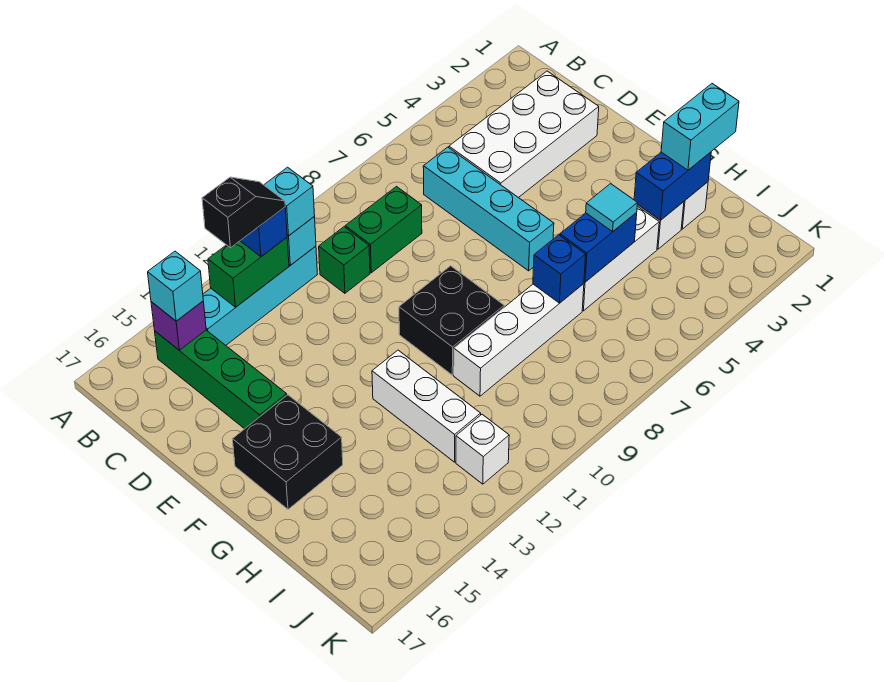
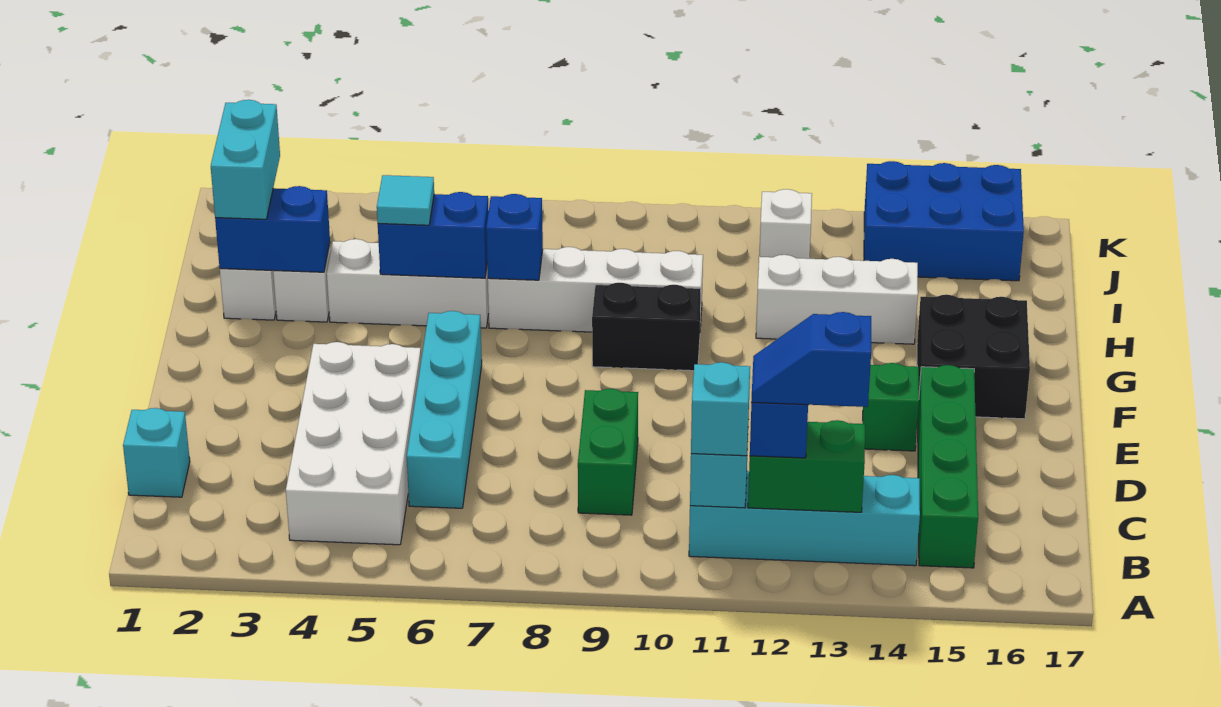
black 1x2 slope [202,177,285,248] -> blue 1x2 slope [751,312,871,407]
purple 1x1 brick [151,301,206,350] -> none
cyan 1x1 brick [148,251,203,321] -> cyan 1x1 brick moved to [123,408,190,497]
white 2x4 brick [449,71,599,198] -> white 2x4 brick turned to [286,342,421,545]
green 1x2 brick [345,187,422,273] -> green 1x2 brick turned to [578,389,638,515]
green 1x1 brick [319,227,370,293] -> green 1x1 brick moved to [863,363,919,451]
black 2x2 brick [399,266,504,375] -> black 1x2 brick [592,283,701,371]
white 1x3 brick [372,350,481,462] -> white 1x3 brick turned to [756,255,918,344]
cyan 1x2 brick [661,84,739,170] -> cyan 1x2 brick turned to [211,100,280,219]
none -> blue 2x3 brick [864,161,1024,281]

